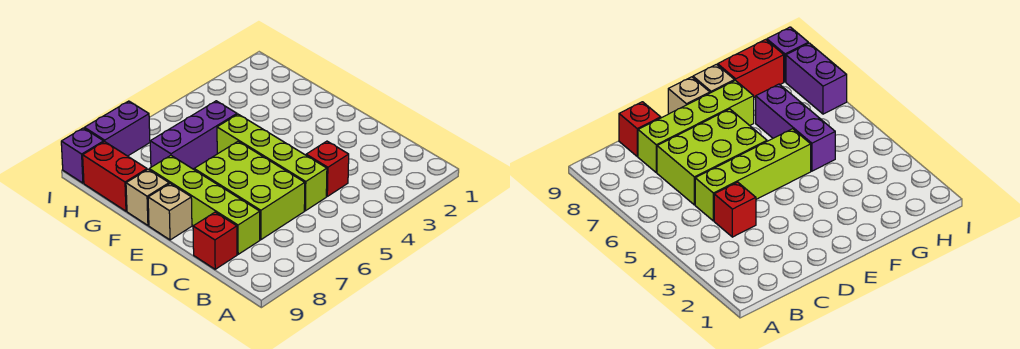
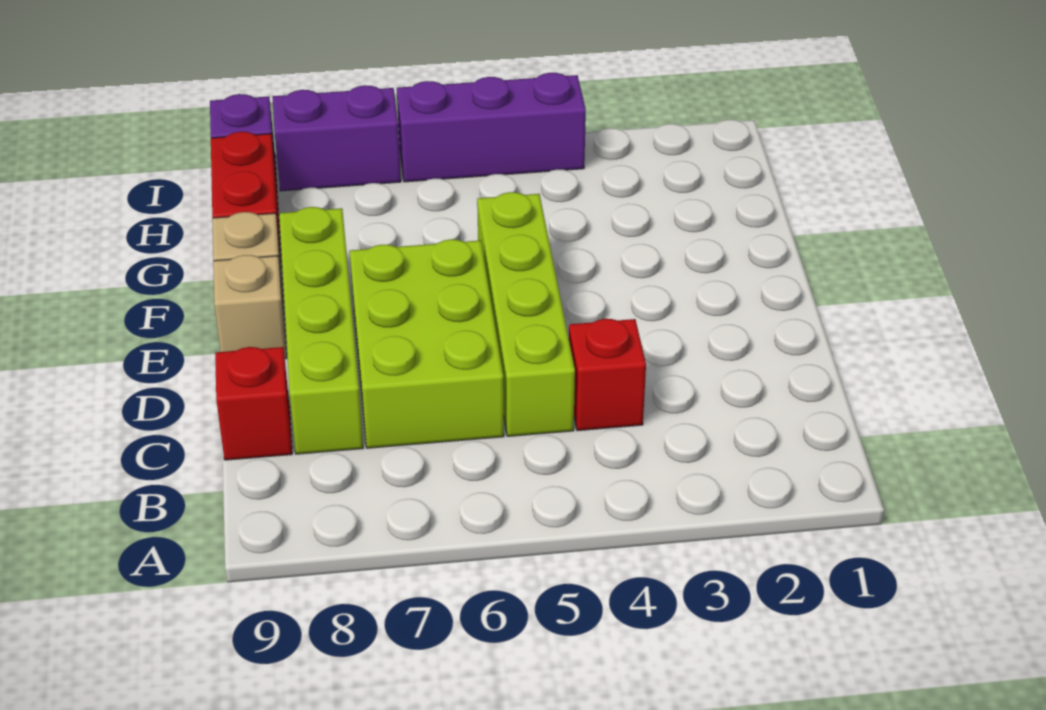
purple 1x3 brick [150,101,237,169] -> purple 1x3 brick moved to [397,73,586,182]

